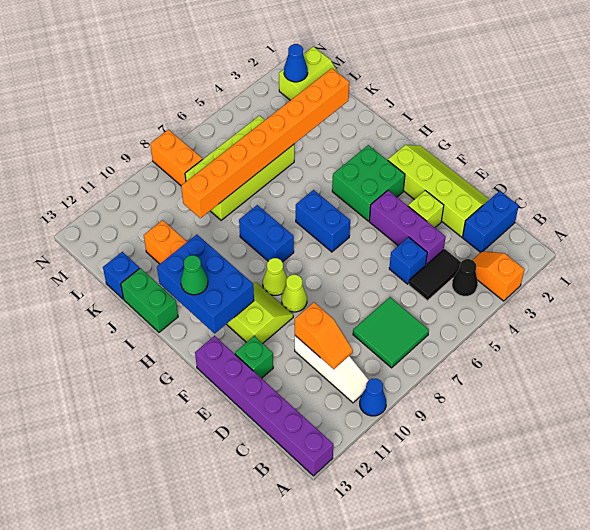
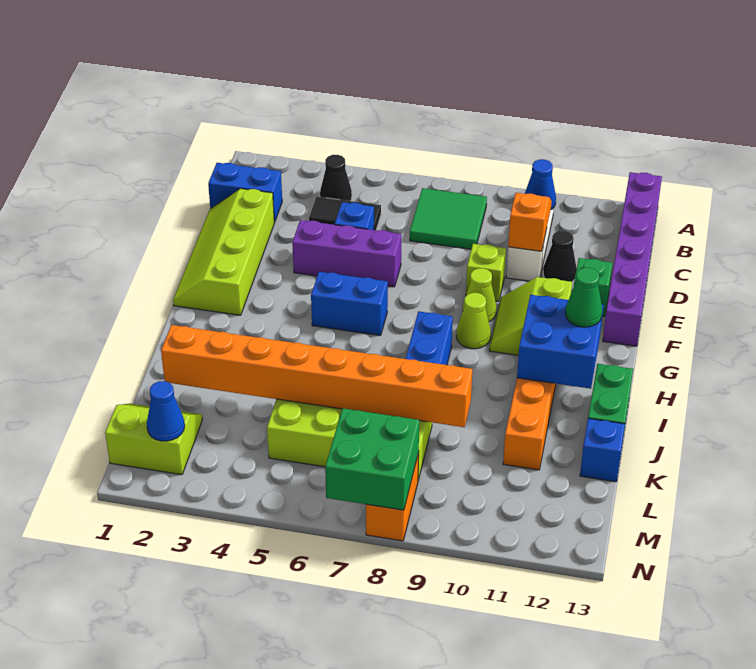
orange 1x2 slope [473,251,524,301] -> none
purple 1x3 brick [369,190,446,265] -> purple 1x3 brick turned to [292,220,401,287]
none -> black 1x1 cone [543,231,577,282]
lime 1x1 brick [408,190,444,227] -> lime 1x1 brick moved to [466,244,506,301]
green 2x2 brick [332,145,405,221] -> green 2x2 brick moved to [325,408,419,510]
blue 1x2 brick [296,190,350,252] -> blue 1x2 brick turned to [311,272,388,336]
blue 2x3 brick [157,235,254,333] -> blue 2x2 brick [517,295,604,389]

